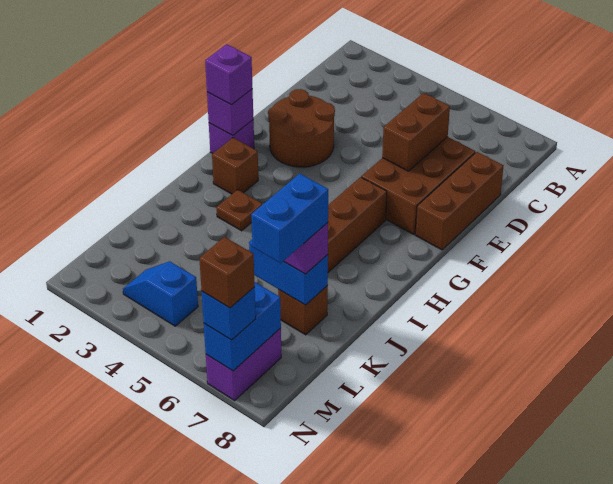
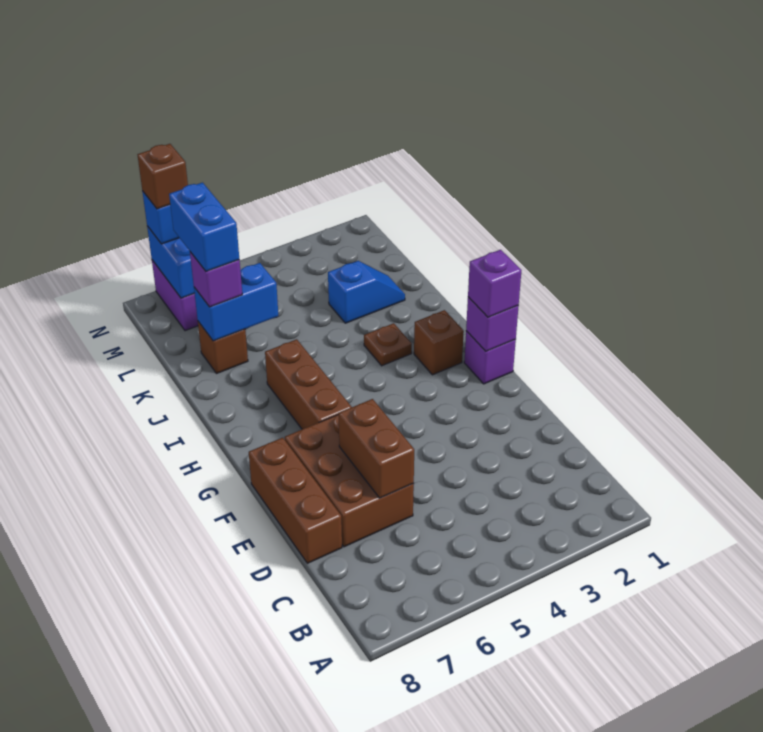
brown 2x2 round brick [268,89,335,167] -> none
blue 1x2 slope [123,261,198,326] -> blue 1x2 slope moved to [328,261,405,323]

